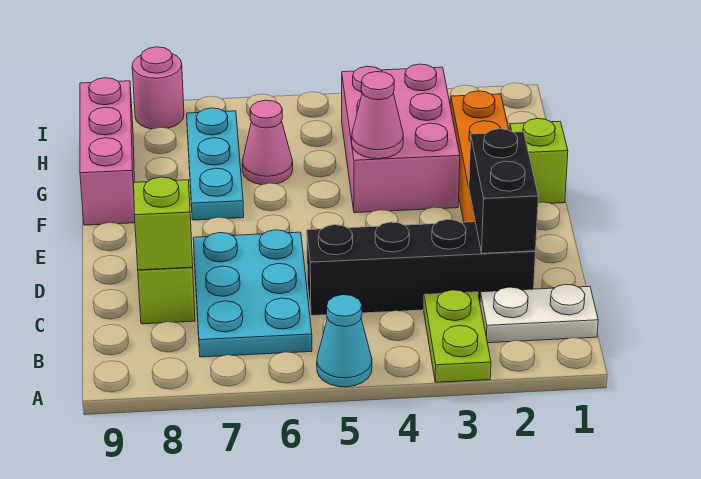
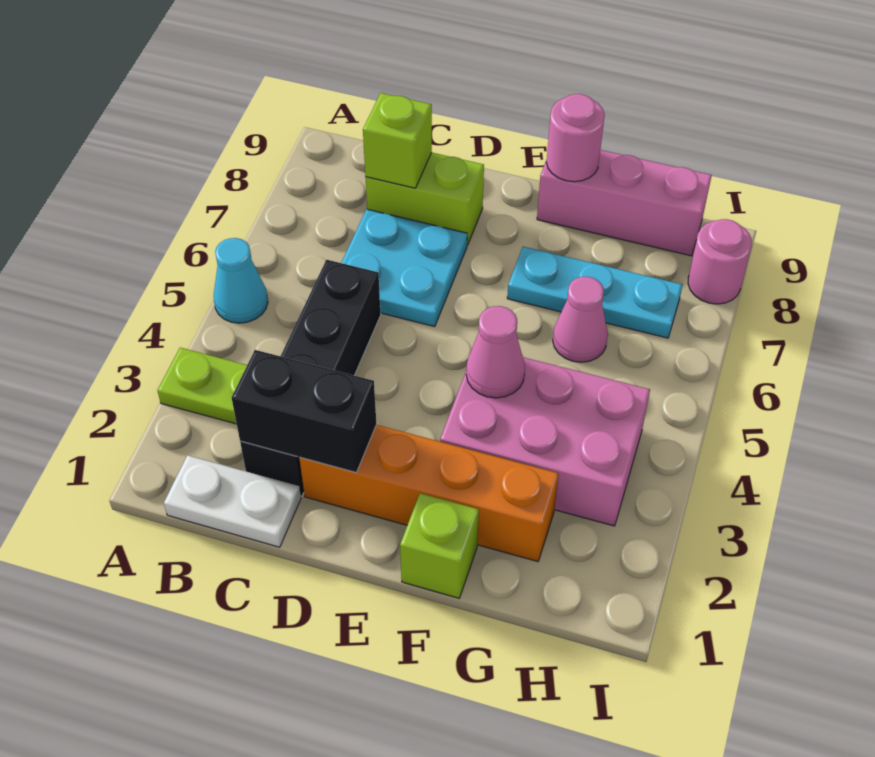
white 1x2 plate [480,284,598,343] -> white 1x2 plate turned to [164,455,301,547]
cyan 2x3 plate [193,230,312,357] -> cyan 2x2 plate [341,209,467,327]
none -> pink 1x1 round brick [547,94,605,182]

